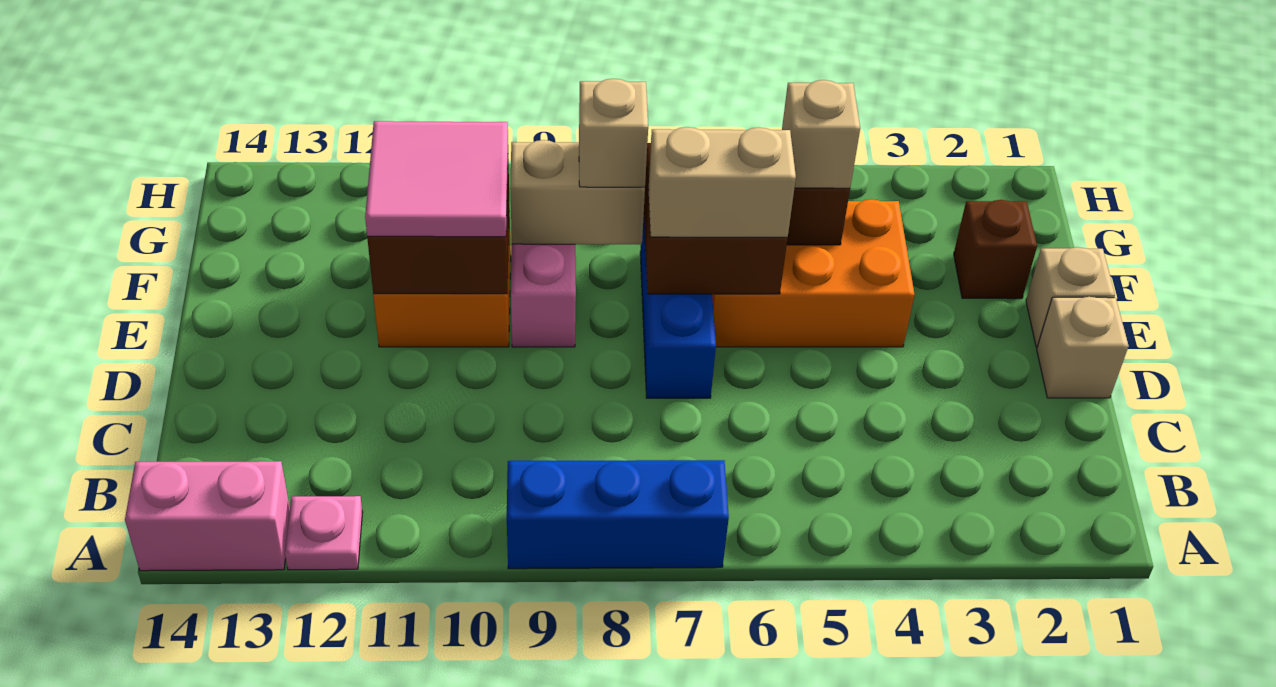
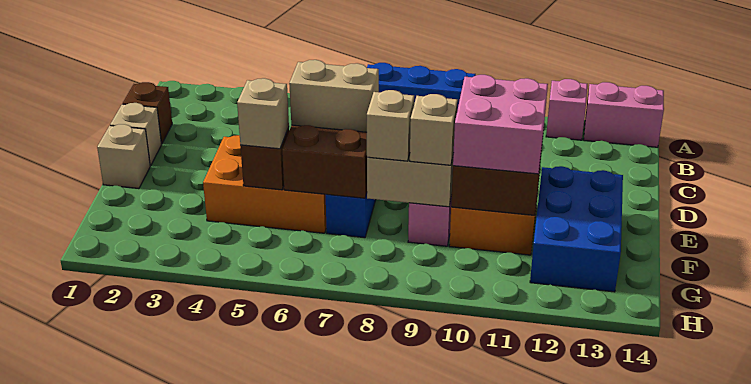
pink 1x1 plate [285,496,363,570] -> pink 1x1 brick [546,79,587,140]
pink 2x2 tile [365,121,508,237] -> pink 2x2 brick [453,75,548,174]
none -> blue 2x3 brick [530,166,623,292]
brown 1x1 brick [954,200,1037,299] -> brown 1x1 brick moved to [123,82,172,144]
none -> tan 1x1 brick [410,94,458,165]

